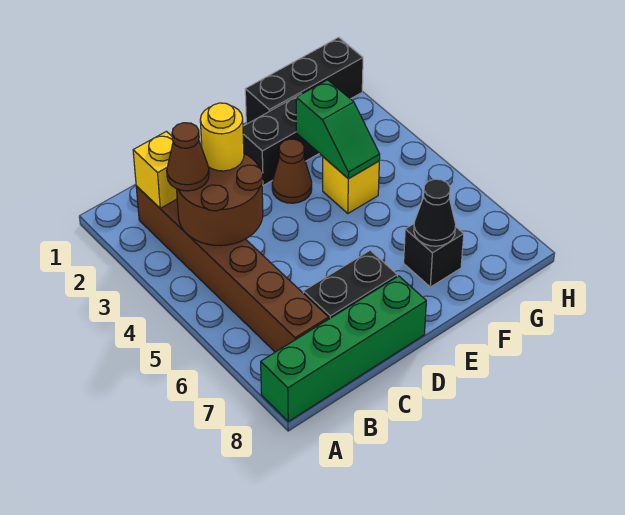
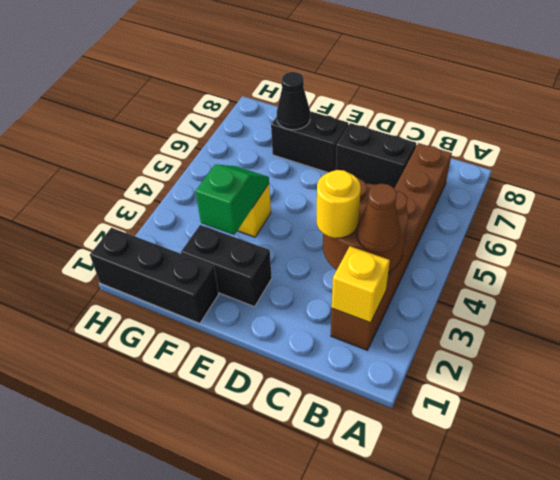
green 1x4 brick [261,276,426,421] -> none
brown 1x1 cone [272,139,312,203] -> none
black 1x1 brick [404,224,464,287] -> black 1x2 brick [271,111,348,173]

